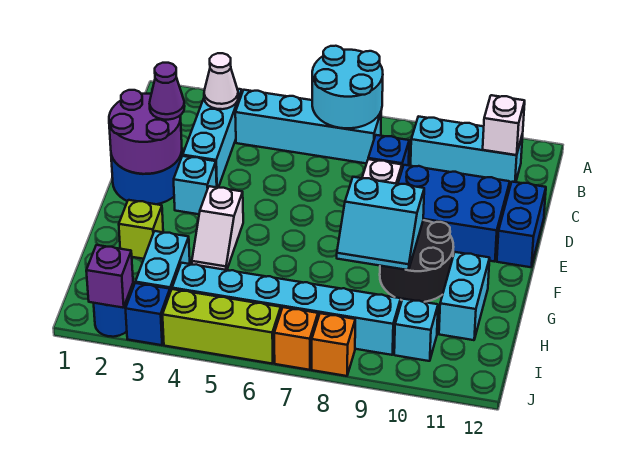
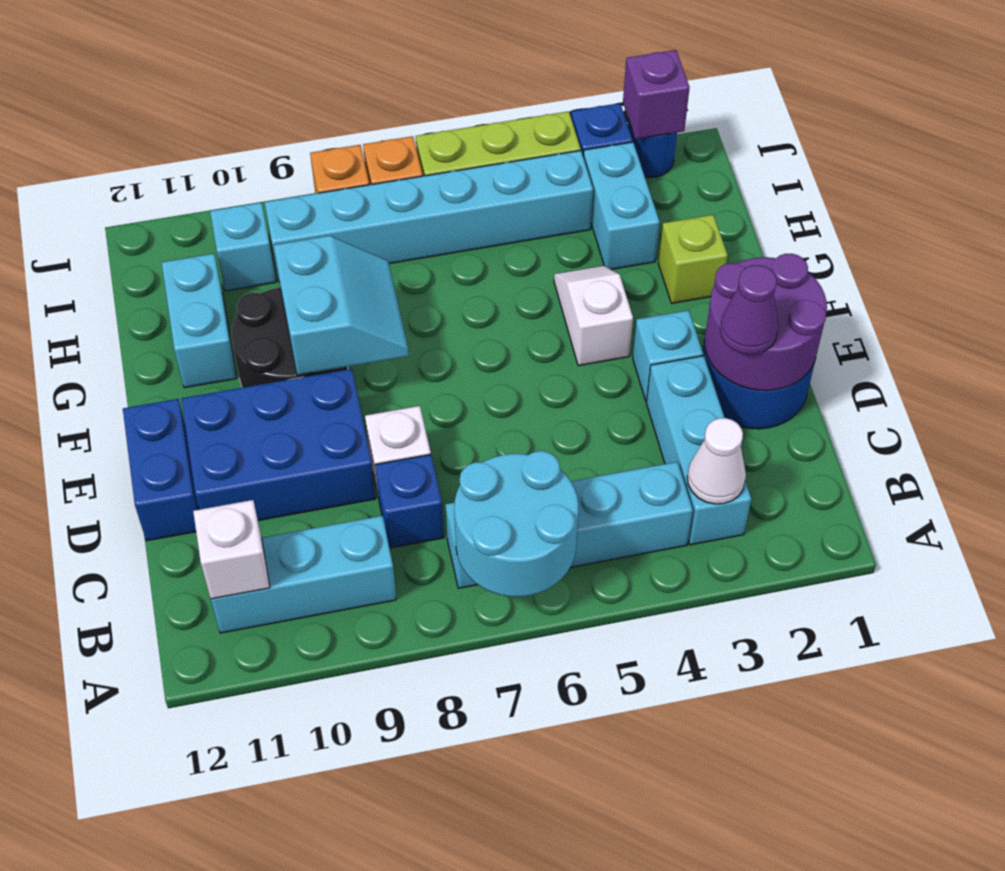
cyan 2x2 slope [337,177,424,270] -> cyan 2x2 slope turned to [274,236,409,375]

